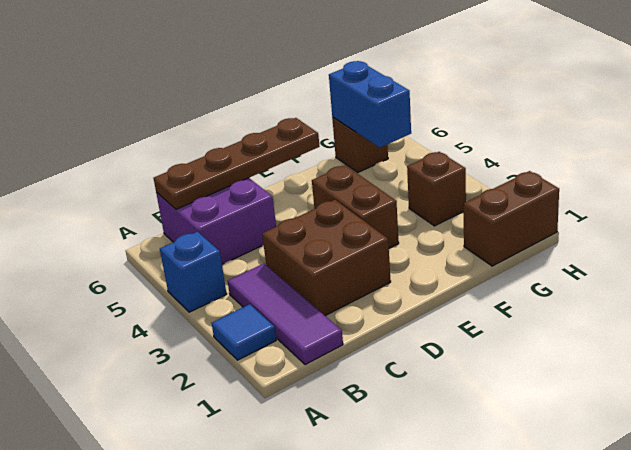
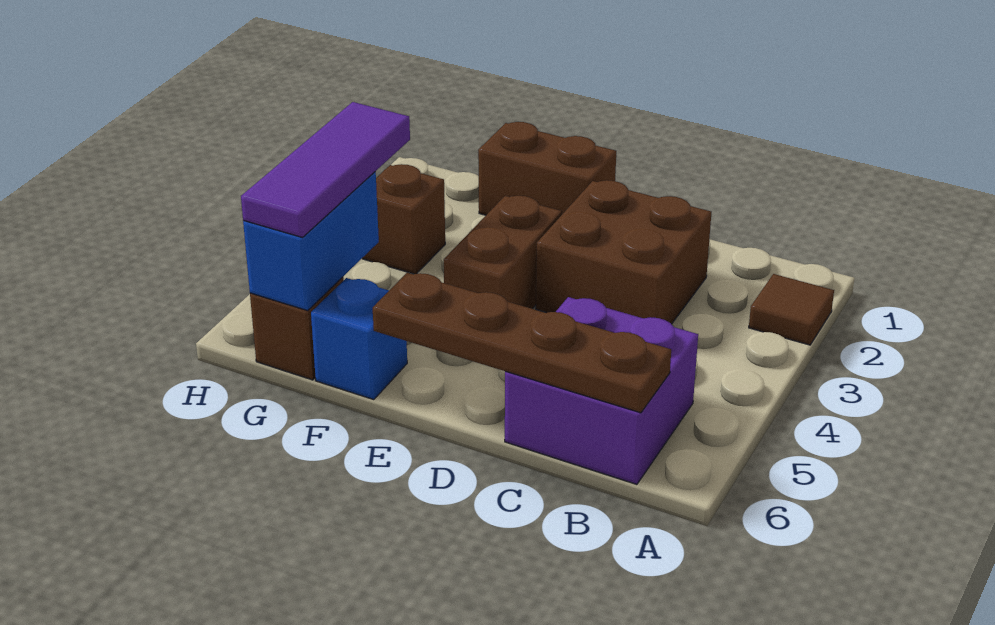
blue 1x1 tile [212,304,276,360] -> brown 1x1 tile [749,274,834,345]
blue 1x1 brick [160,232,226,312] -> blue 1x1 brick moved to [311,278,407,400]
purple 1x3 tile [228,263,343,365] -> purple 1x3 tile moved to [241,102,410,237]
brown 1x2 brick [464,171,559,266] -> brown 1x2 brick moved to [478,122,616,215]

